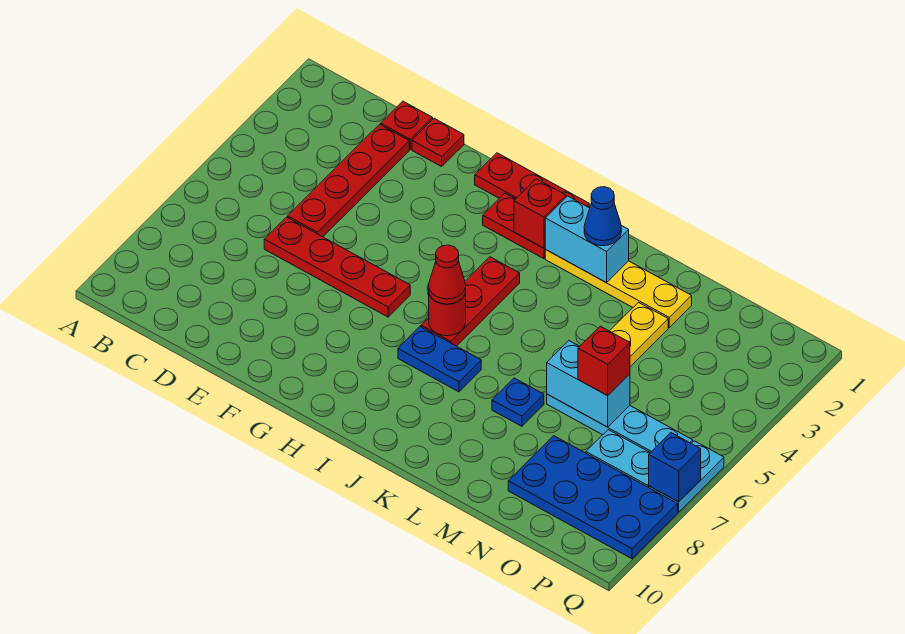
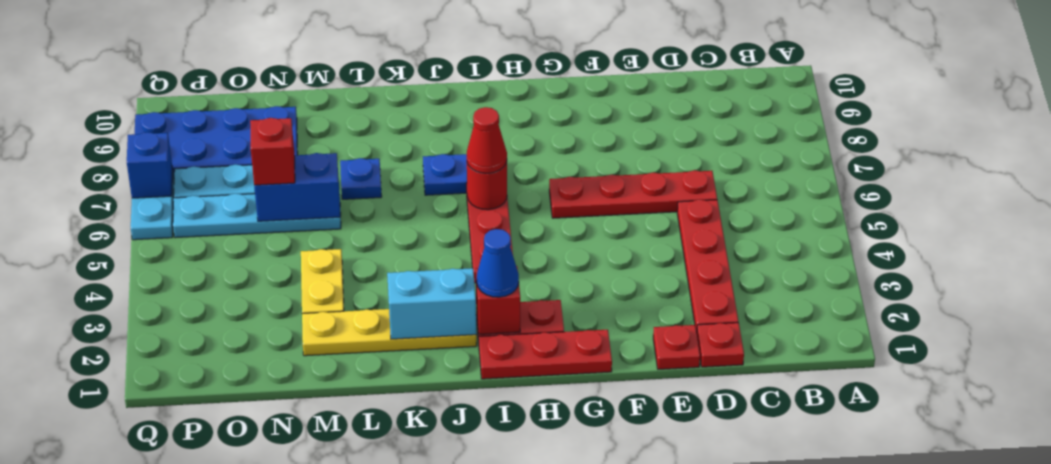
blue 1x1 cone [584,187,621,246] -> blue 1x1 cone moved to [477,229,519,297]
cyan 1x2 brick [547,341,630,427] -> blue 1x2 brick [254,153,340,221]

